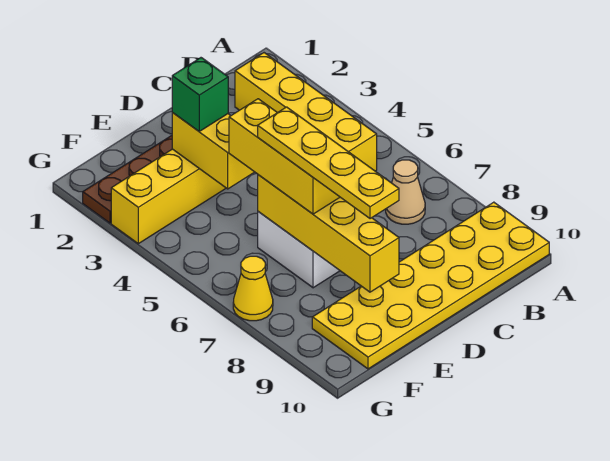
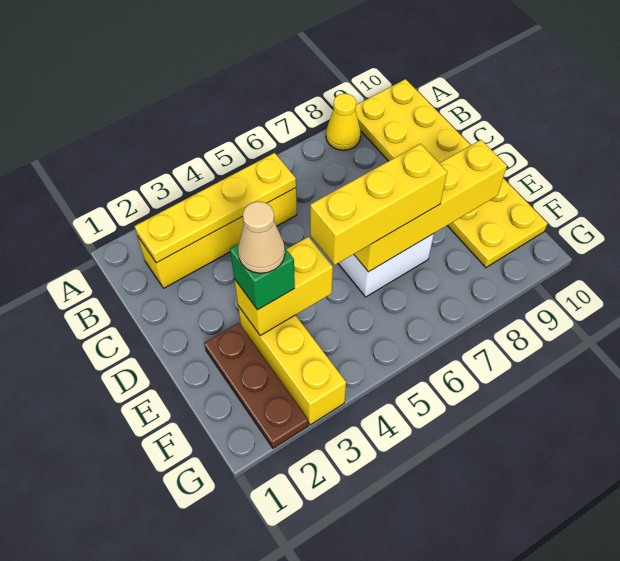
tan 1x1 cone [386,160,425,224] -> tan 1x1 cone moved to [238,201,285,273]
yellow 1x4 plate [258,107,399,219] -> yellow 1x4 plate moved to [135,153,296,263]
yellow 1x1 cone [233,256,273,321] -> yellow 1x1 cone moved to [326,93,361,150]

